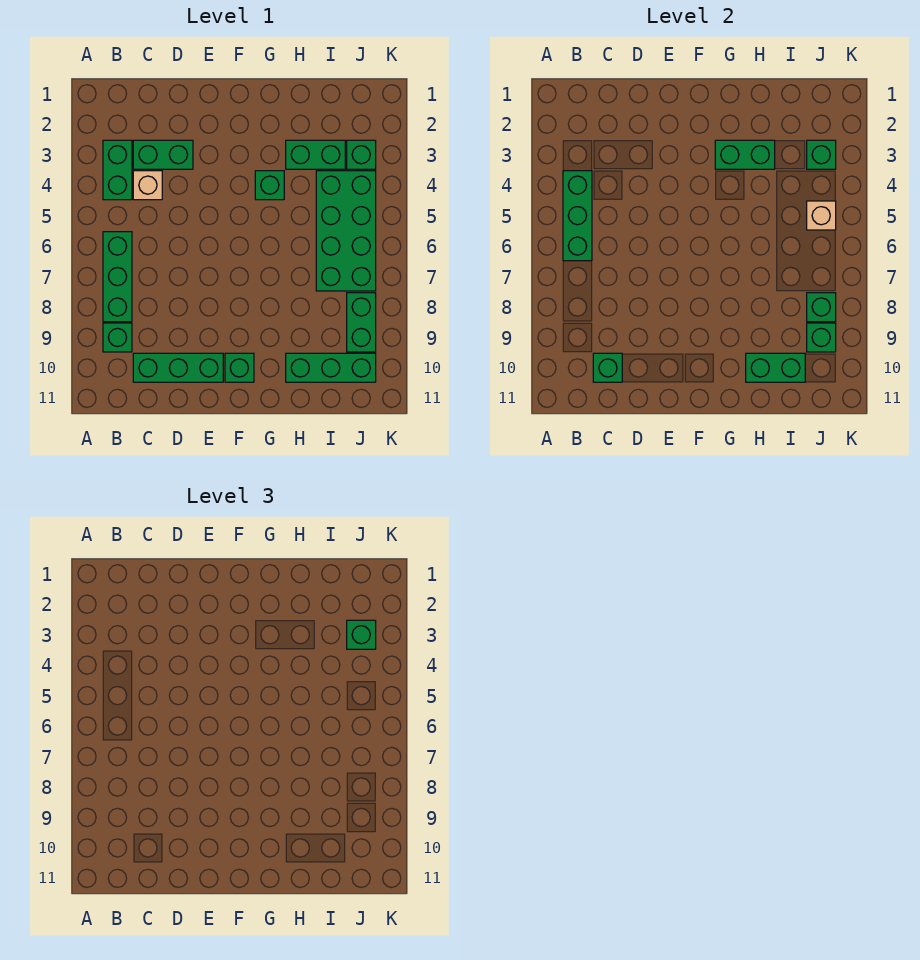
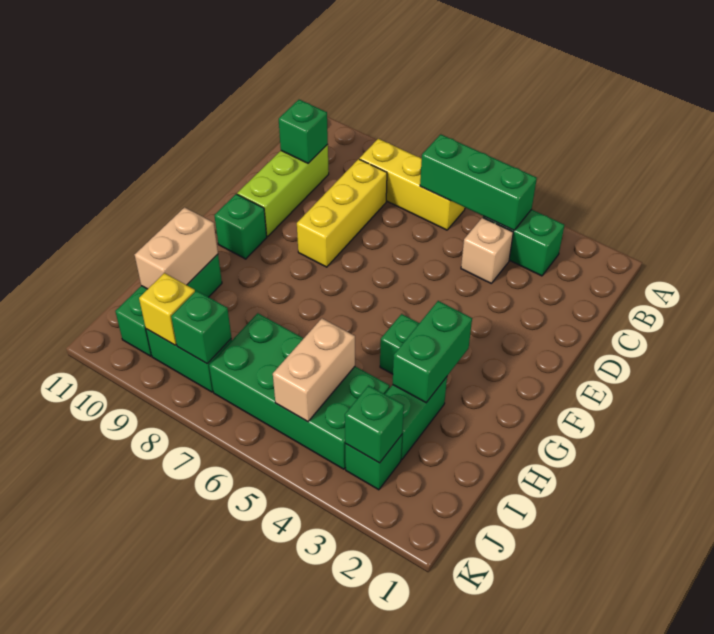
green 1x3 brick [103,232,132,322] -> yellow 1x3 brick [360,139,465,230]
green 1x1 brick [103,323,132,352] -> none
green 1x2 brick [133,140,193,169] -> none
none -> yellow 1x3 brick [297,159,387,267]
green 1x3 brick [133,353,223,382] -> lime 1x3 brick [237,144,329,237]
green 1x2 brick [746,353,805,382] -> tan 1x2 brick [135,207,218,289]
green 1x1 brick [347,620,376,649] -> none
tan 1x1 brick [807,201,836,230] -> tan 1x2 brick [273,319,355,422]
green 1x1 brick [807,323,836,352] -> yellow 1x1 brick [139,273,195,345]

